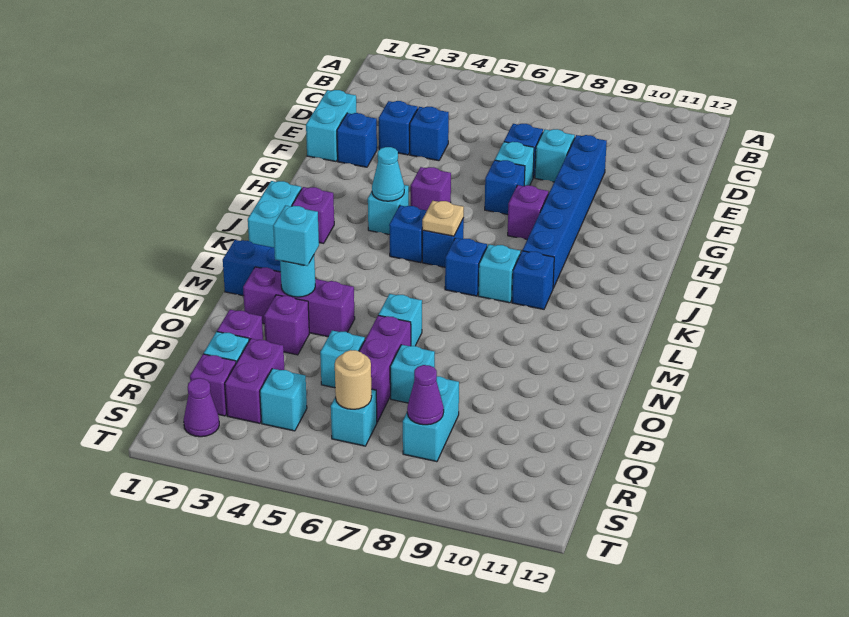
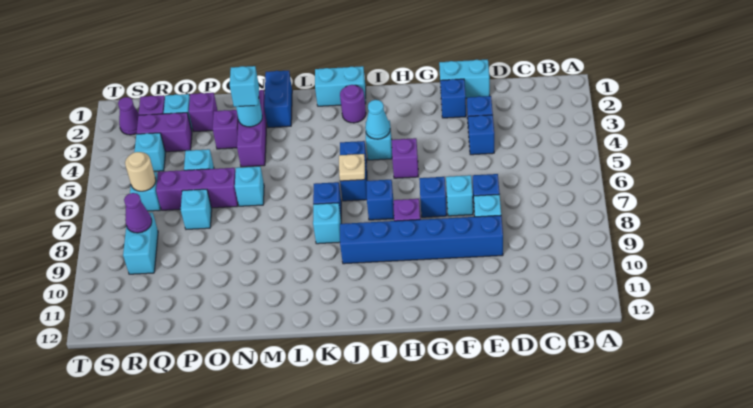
purple 1x1 brick [292,187,334,243] -> purple 1x1 round brick [340,85,366,123]
blue 1x1 brick [512,251,554,309] -> blue 1x1 brick moved to [366,180,394,220]
cyan 1x2 brick [403,376,459,462] -> cyan 1x2 brick turned to [123,213,158,274]

